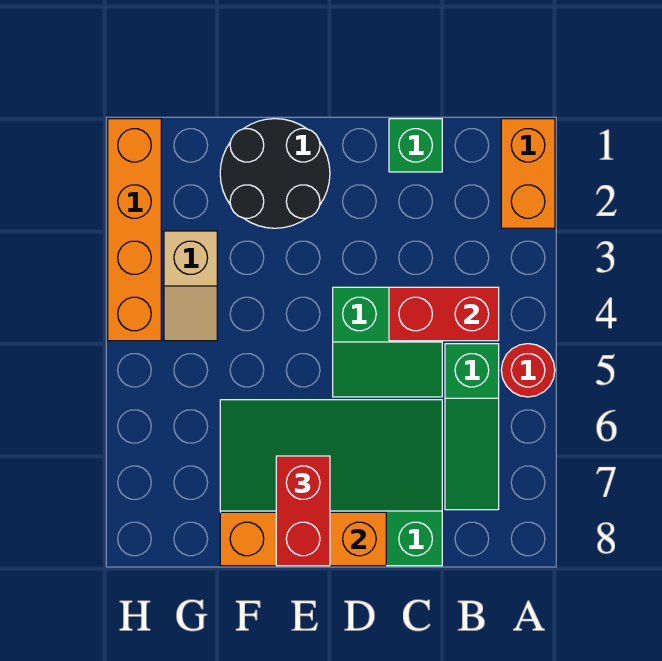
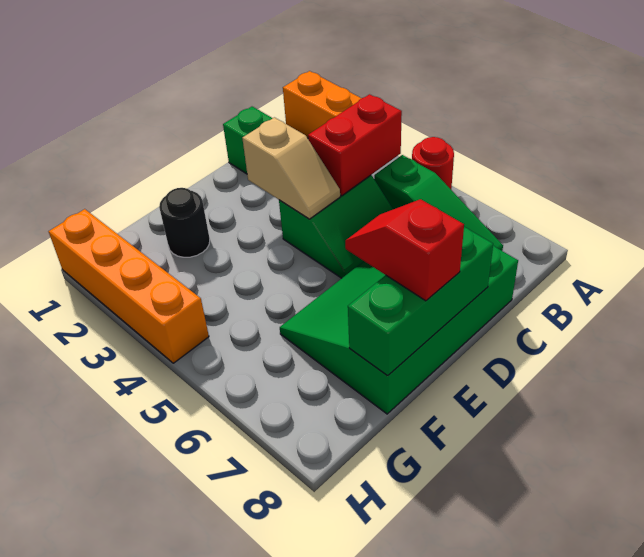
orange 1x3 brick [220,512,386,566] -> green 1x3 brick [348,227,493,376]
black 2x2 round brick [220,119,330,228] -> black 1x1 round brick [159,188,210,257]
red 1x2 brick [276,456,330,566] -> red 1x2 slope [345,199,464,301]
tan 1x2 slope [164,231,217,341] -> tan 1x2 slope moved to [242,117,340,219]

